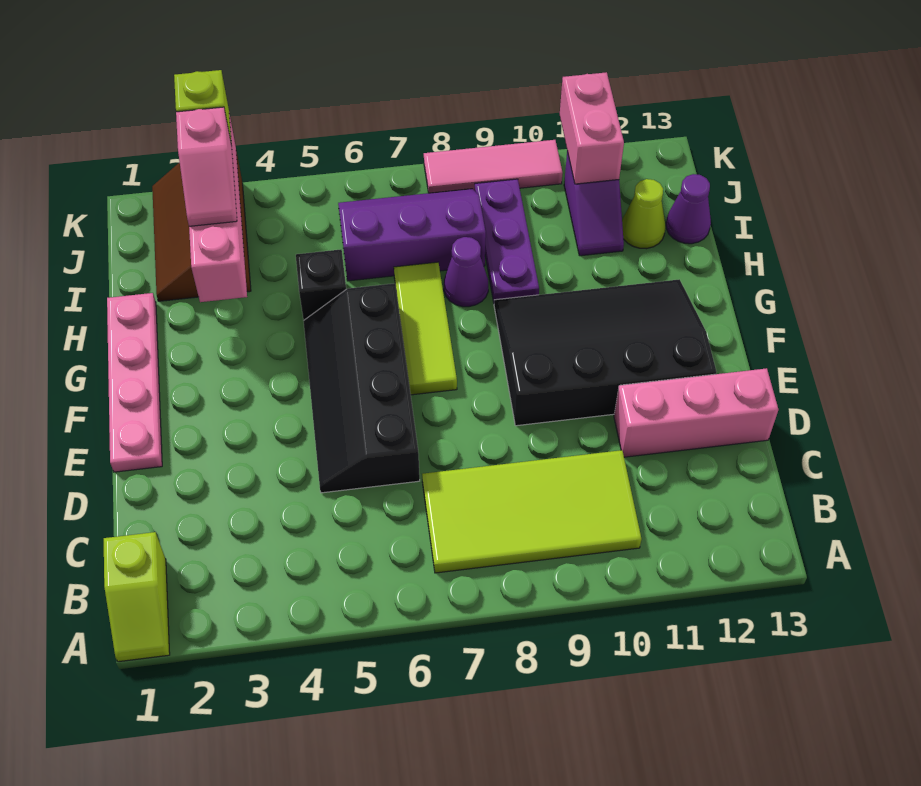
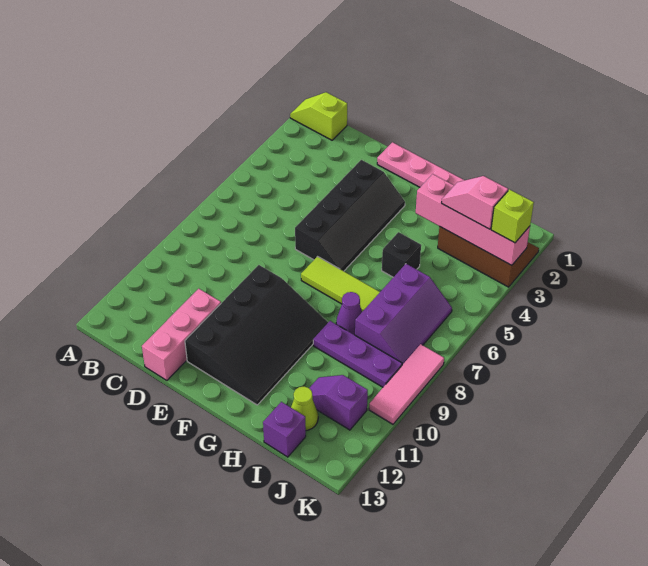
lime 2x4 tile [422,450,642,573] -> none
black 2x4 slope [304,283,420,493] -> black 2x4 slope turned to [295,160,405,271]
purple 1x1 cone [666,174,711,244] -> purple 1x1 brick [263,402,306,457]
pink 1x2 brick [560,72,624,184] -> none

